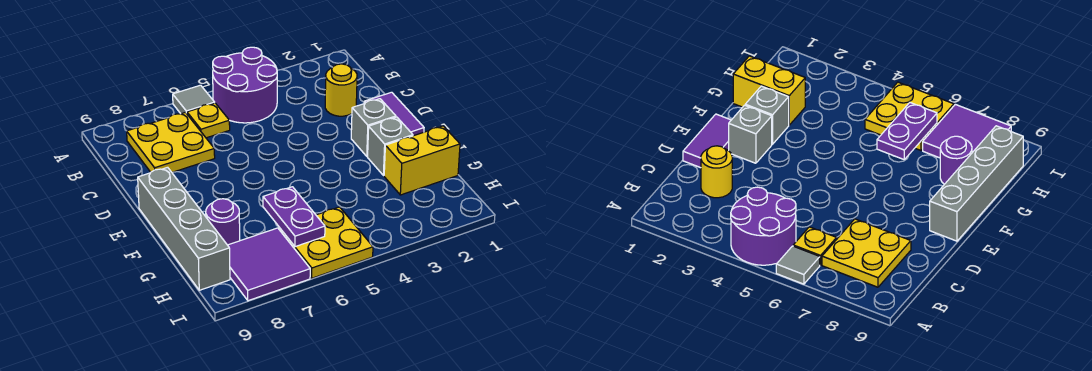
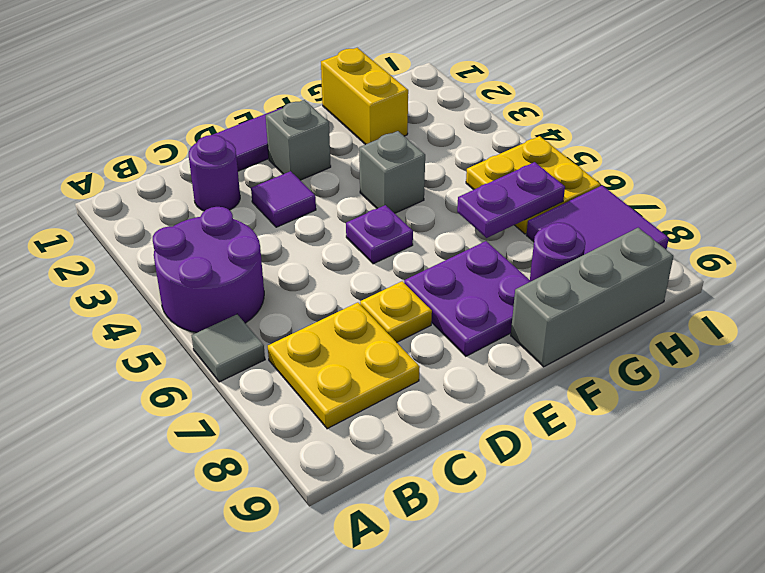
yellow 1x1 plate [187,103,230,138] -> yellow 1x1 plate moved to [360,281,432,342]
yellow 1x1 round brick [325,64,357,116] -> purple 1x1 round brick [189,135,240,211]
none -> purple 1x1 tile [251,171,316,227]
none -> purple 1x1 plate [346,205,413,264]
none -> purple 2x2 plate [404,241,531,356]
grey 1x4 brick [138,167,230,290] -> grey 1x3 brick [511,228,674,367]
grey 1x1 brick [368,117,413,176] -> grey 1x1 brick moved to [359,131,425,213]

